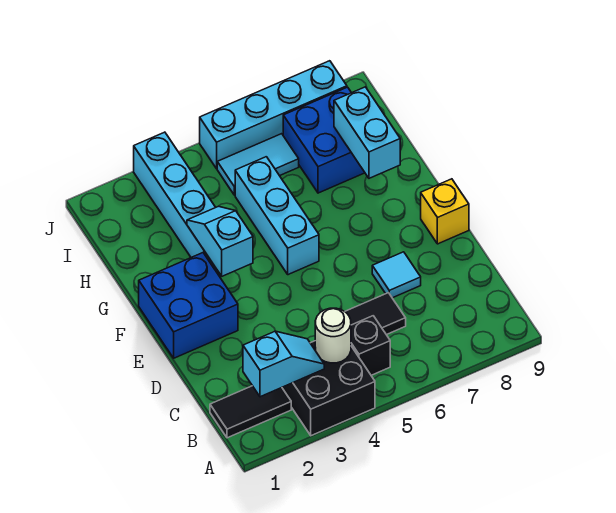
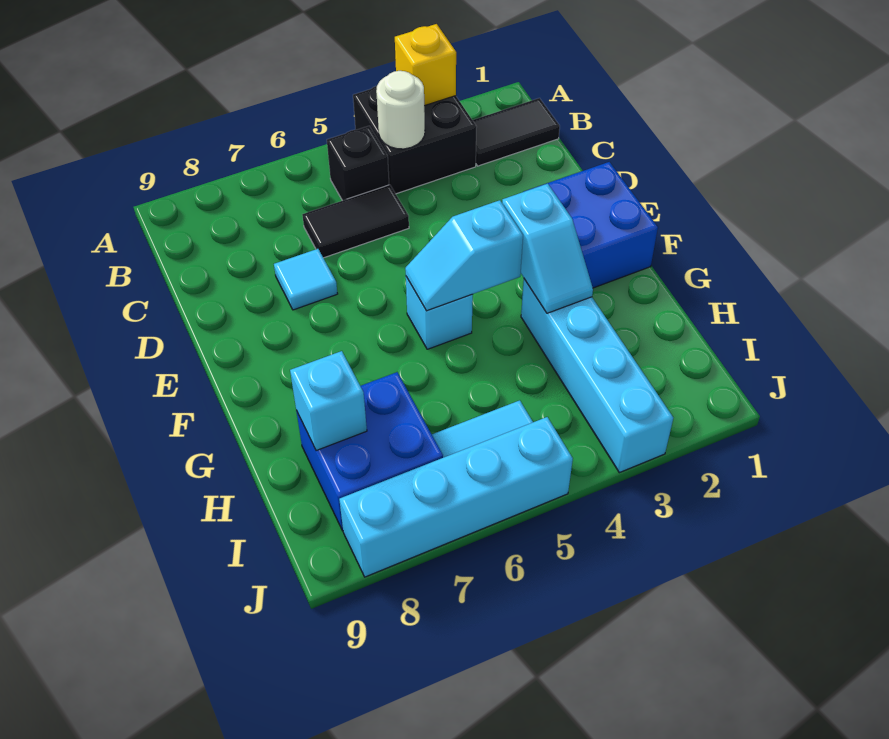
cyan 1x2 slope [243,331,324,397] -> cyan 1x2 slope moved to [405,200,523,311]
yellow 1x1 brick [421,179,469,244] -> yellow 1x1 brick moved to [395,24,456,106]
cyan 1x3 brick [235,157,319,275] -> cyan 1x1 brick [406,277,473,349]
cyan 1x2 brick [334,87,400,178] -> cyan 1x1 brick [290,351,367,451]

